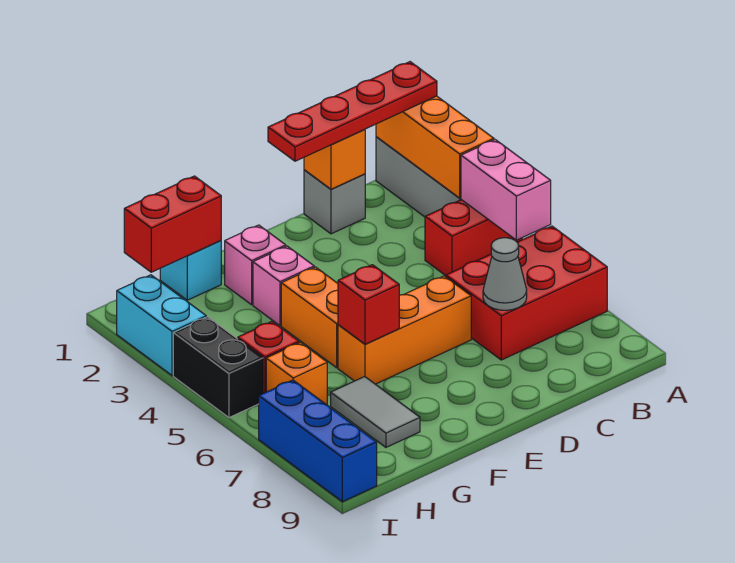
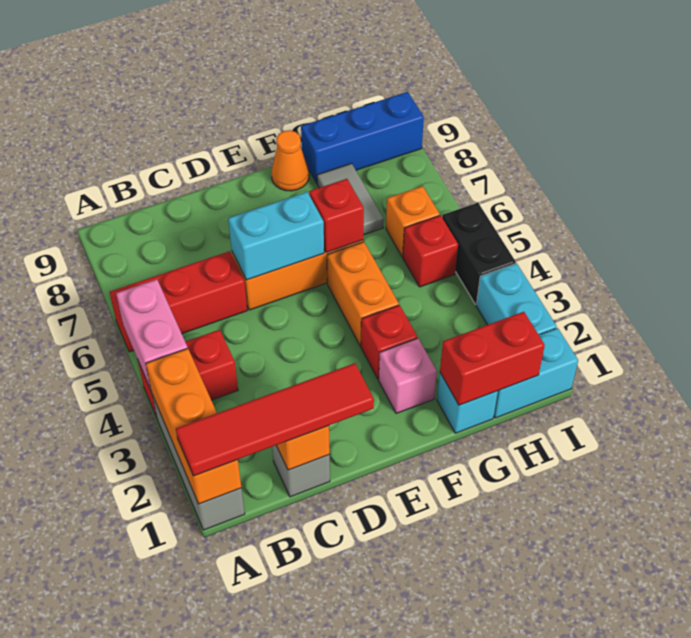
red 1x4 plate [268,62,437,161] -> red 1x4 tile [176,363,374,476]
red 2x3 brick [446,226,607,360] -> red 1x3 brick [110,251,247,352]
grey 1x1 cone [483,238,527,310] -> none
none -> cyan 1x2 brick [228,192,324,280]
pink 1x1 brick [253,246,314,326] -> red 1x1 brick [361,305,417,379]
none -> orange 1x1 cone [271,130,309,191]
none -> cyan 1x2 brick [494,328,578,418]
blue 1x3 brick [259,380,377,502] -> blue 1x3 brick turned to [301,92,424,183]

